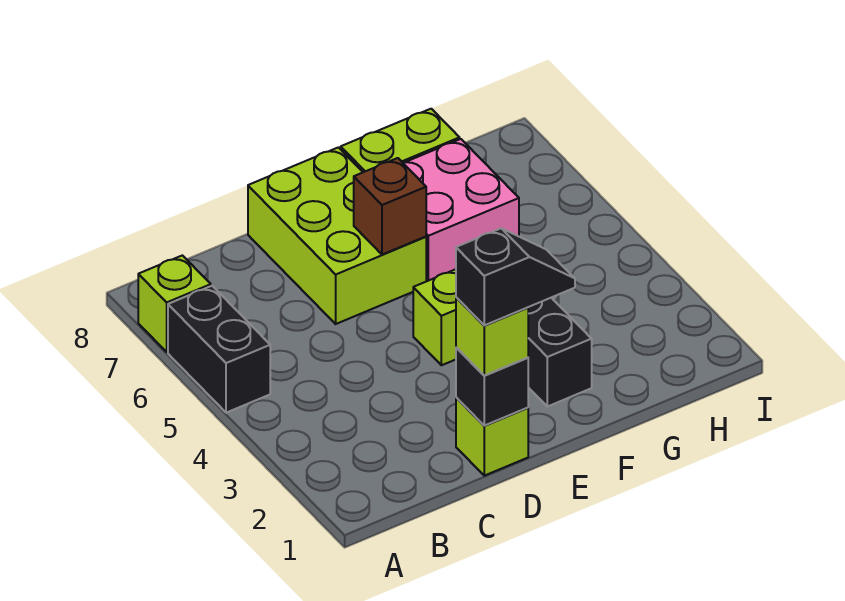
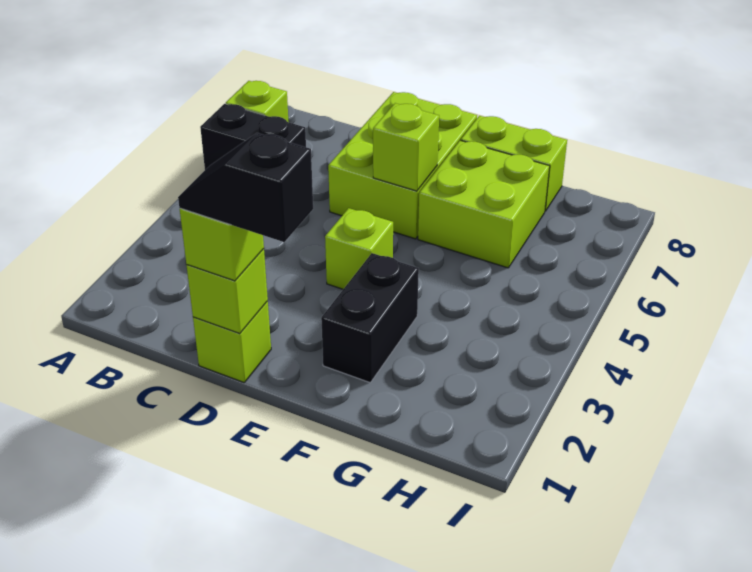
black 1x2 brick [168,286,270,413] -> black 1x2 brick turned to [200,104,306,170]
black 1x1 brick [456,347,528,426] -> lime 1x1 brick [187,249,268,334]
black 1x2 slope [456,228,575,325] -> black 1x2 slope turned to [178,133,313,242]
brown 1x1 brick [354,158,426,255] -> lime 1x1 brick [373,103,439,191]
pink 2x2 brick [403,139,519,281] -> lime 2x2 brick [418,140,550,268]

